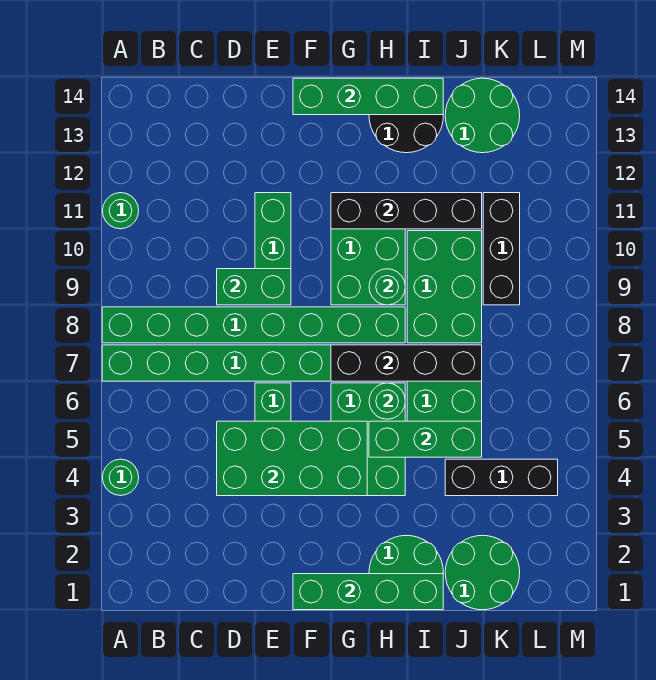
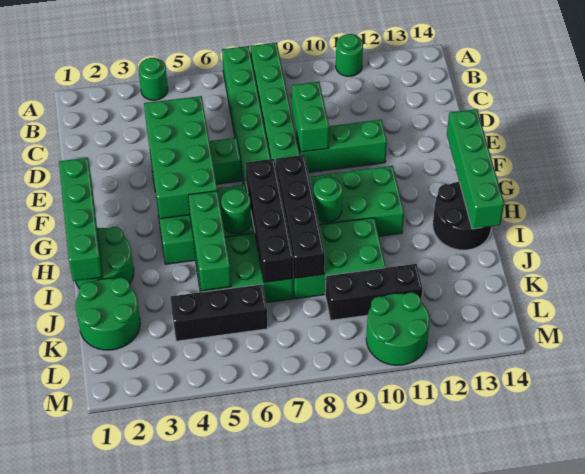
black 1x4 brick [331,193,482,229] -> black 1x4 brick moved to [276,155,325,278]
black 1x3 brick [445,459,558,496] -> black 1x3 brick turned to [170,284,267,341]
green 2x2 round brick [445,78,520,153] -> green 2x2 round brick moved to [366,292,430,365]

